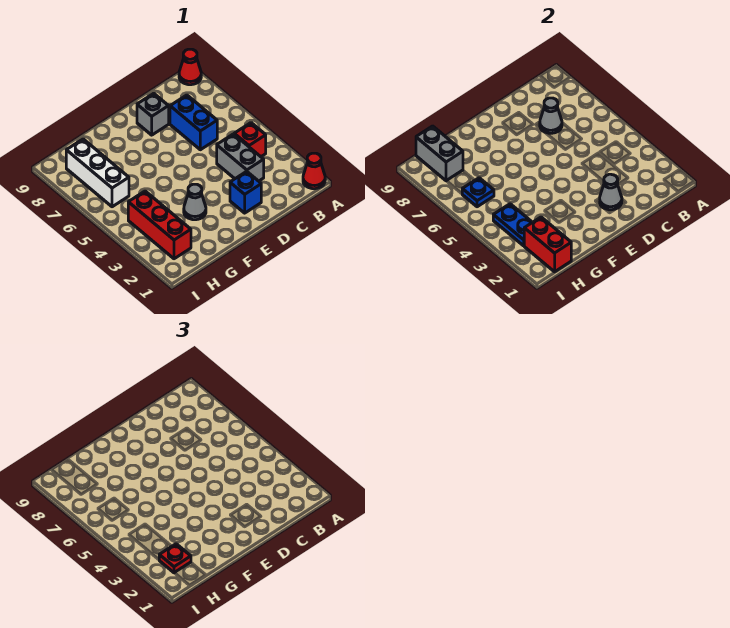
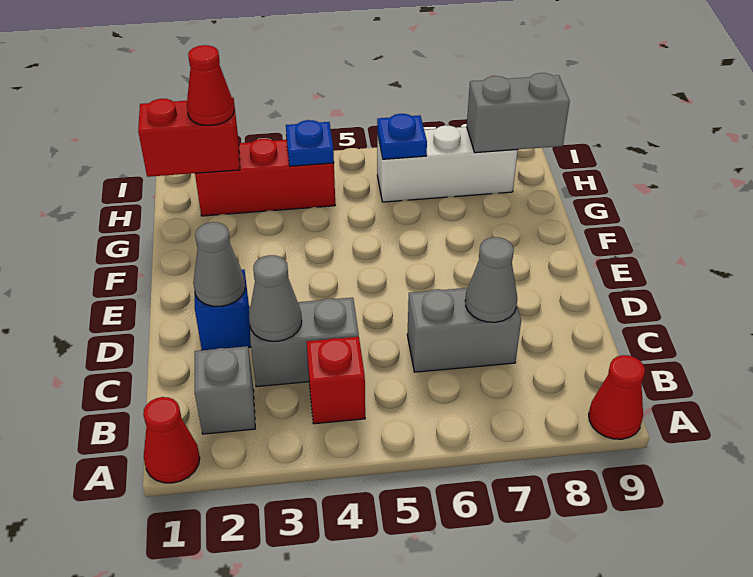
blue 1x2 brick [170,95,217,150] -> grey 1x2 brick [407,288,521,372]
grey 1x1 brick [137,93,169,135] -> grey 1x1 brick moved to [195,346,255,434]
grey 1x1 cone [184,184,206,220] -> grey 1x1 cone moved to [249,255,302,341]
red 1x1 plate [159,544,191,573] -> red 1x1 cone [187,45,234,125]
blue 1x2 plate [493,204,532,246] -> blue 1x1 plate [286,120,334,166]

